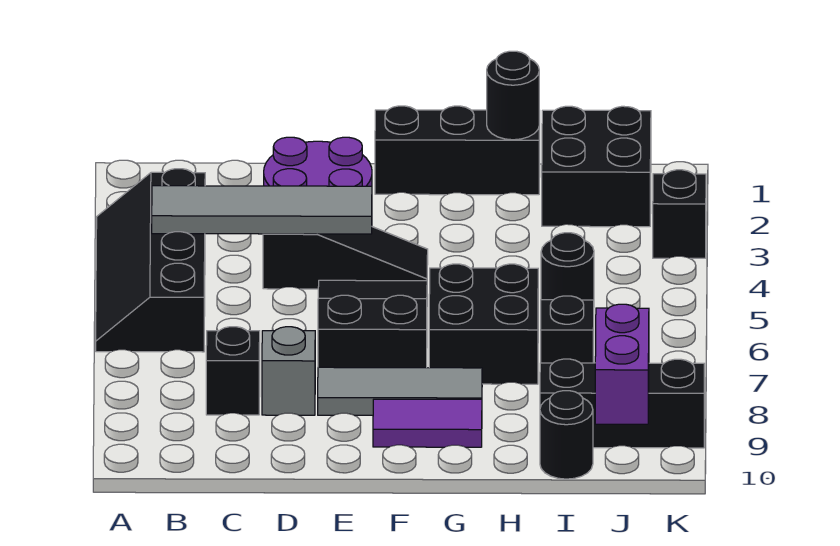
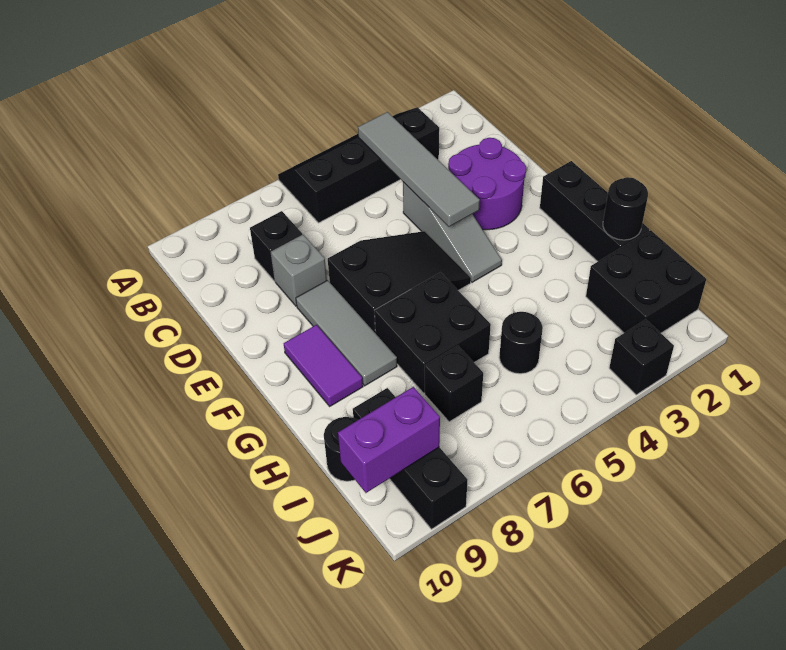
black 1x3 slope [263,227,428,289] -> grey 1x3 slope [403,182,502,282]

